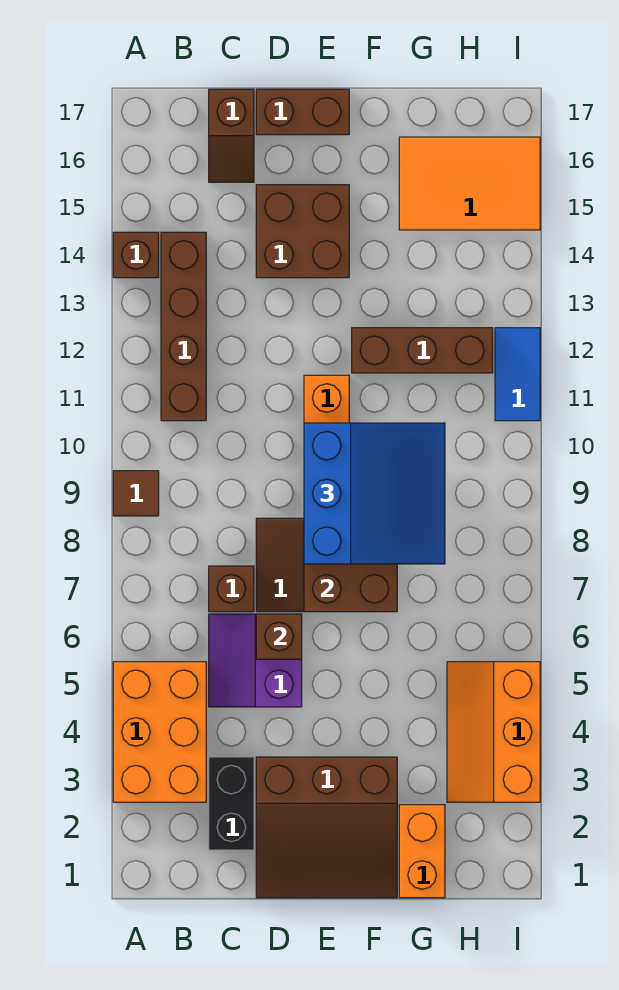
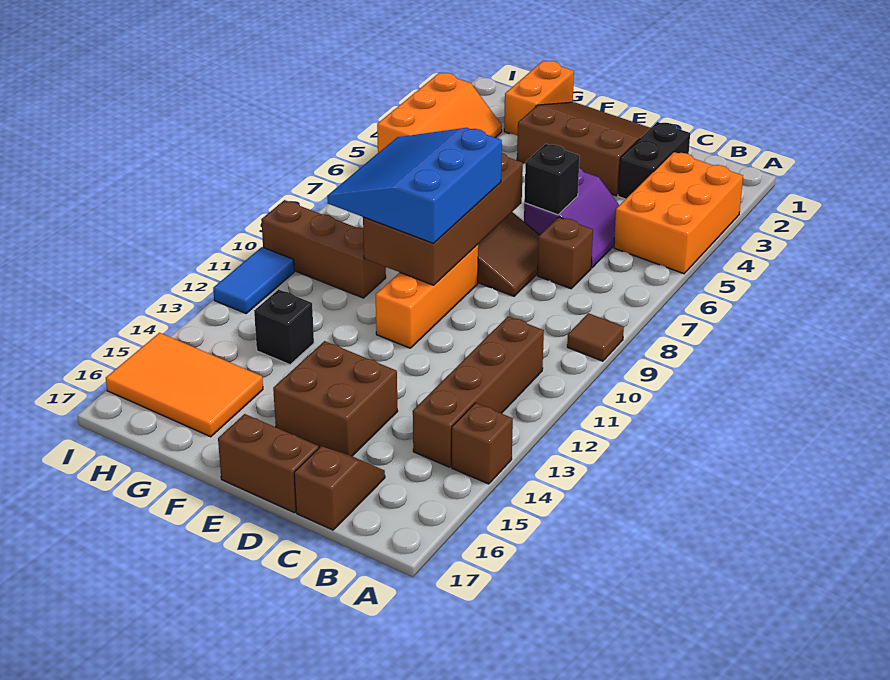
brown 1x1 brick [256,614,302,659] -> black 1x1 brick [524,144,580,215]
brown 1x3 brick [352,328,493,373] -> brown 1x3 brick moved to [261,200,386,298]
none -> black 1x1 brick [254,289,314,365]

